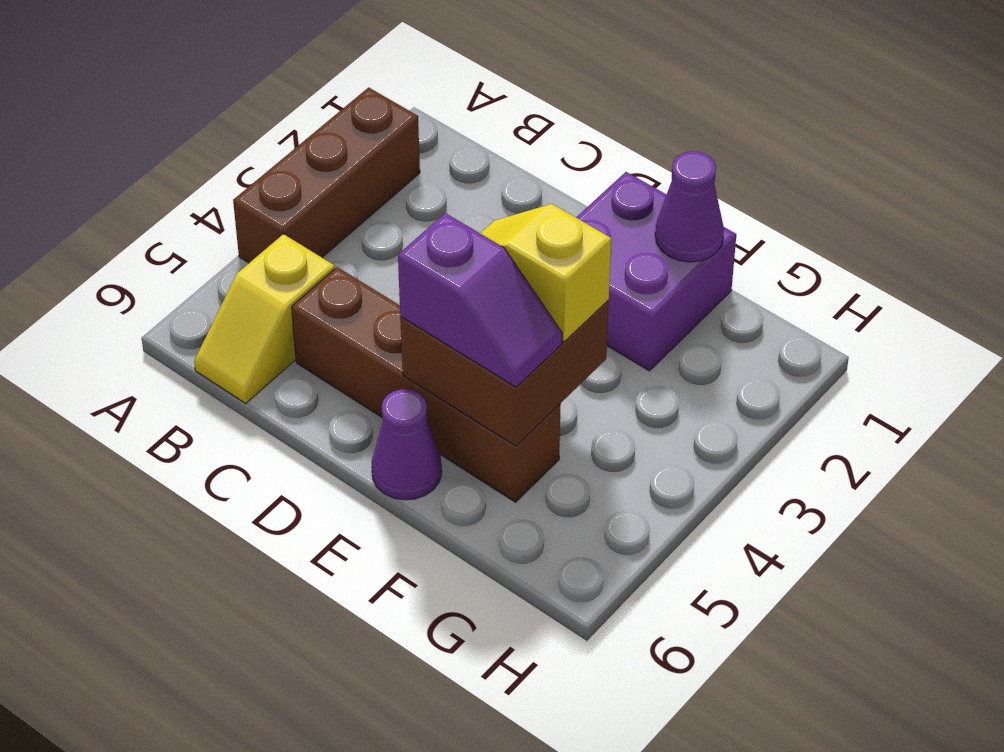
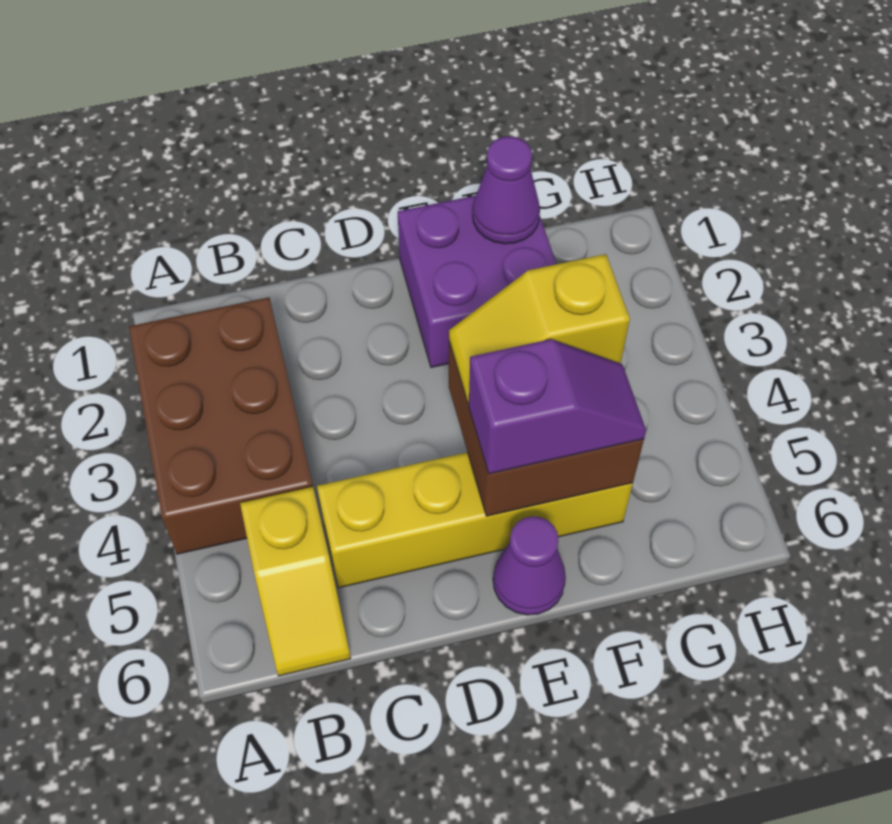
brown 1x3 brick [233,87,420,263] -> brown 2x3 brick [129,297,313,554]
brown 1x4 brick [292,267,561,502] -> yellow 1x4 brick [317,452,633,588]

